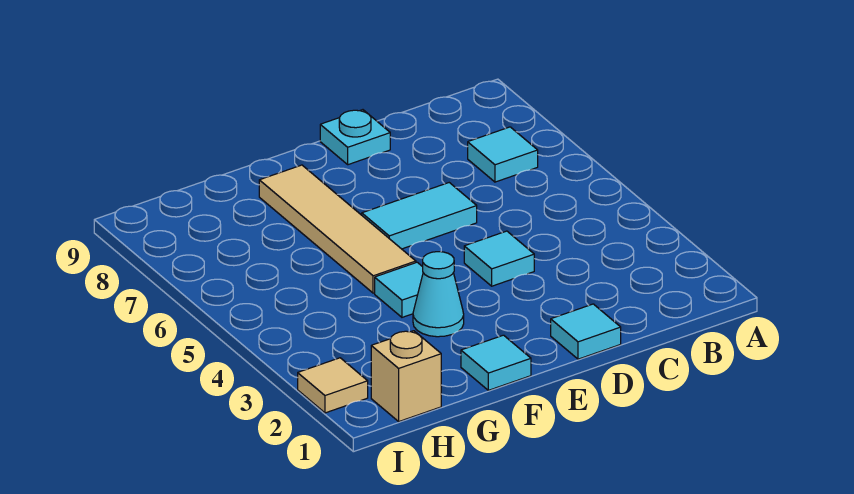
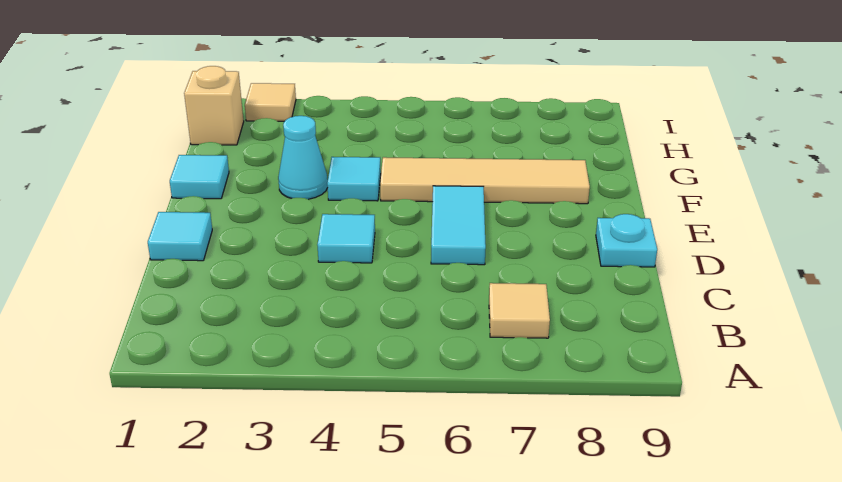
cyan 1x1 tile [468,127,538,182] -> tan 1x1 tile [489,283,550,338]

